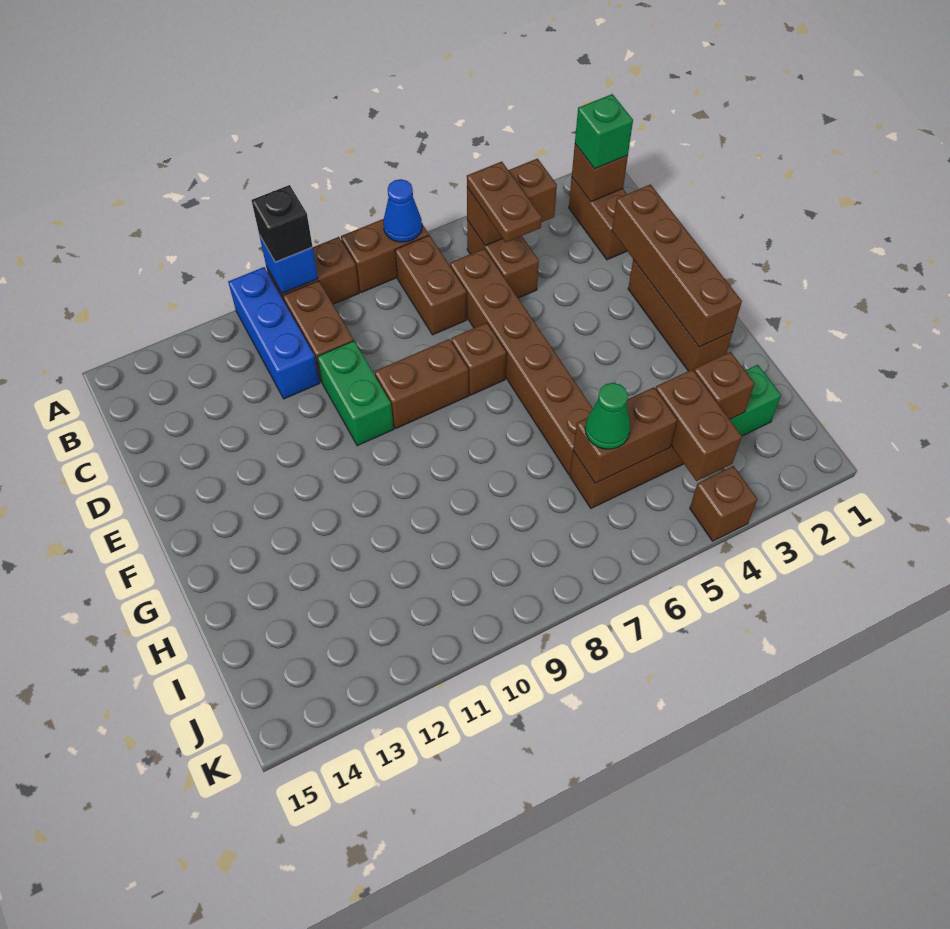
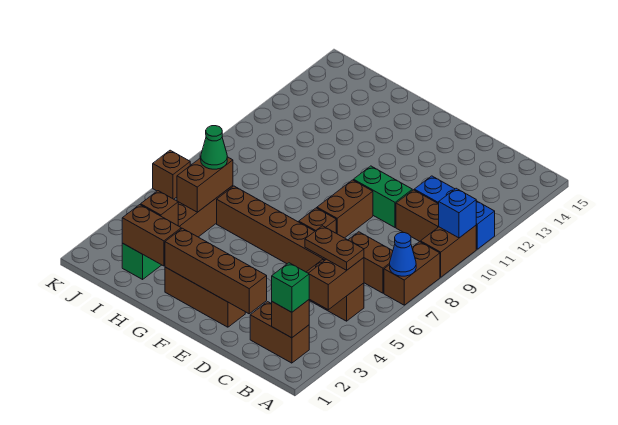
black 1x1 brick [252,185,313,262] -> none
brown 1x2 brick [655,369,742,481] -> brown 1x2 brick moved to [122,205,181,266]
brown 1x1 brick [690,466,757,541] -> brown 1x1 brick moved to [153,150,190,199]

